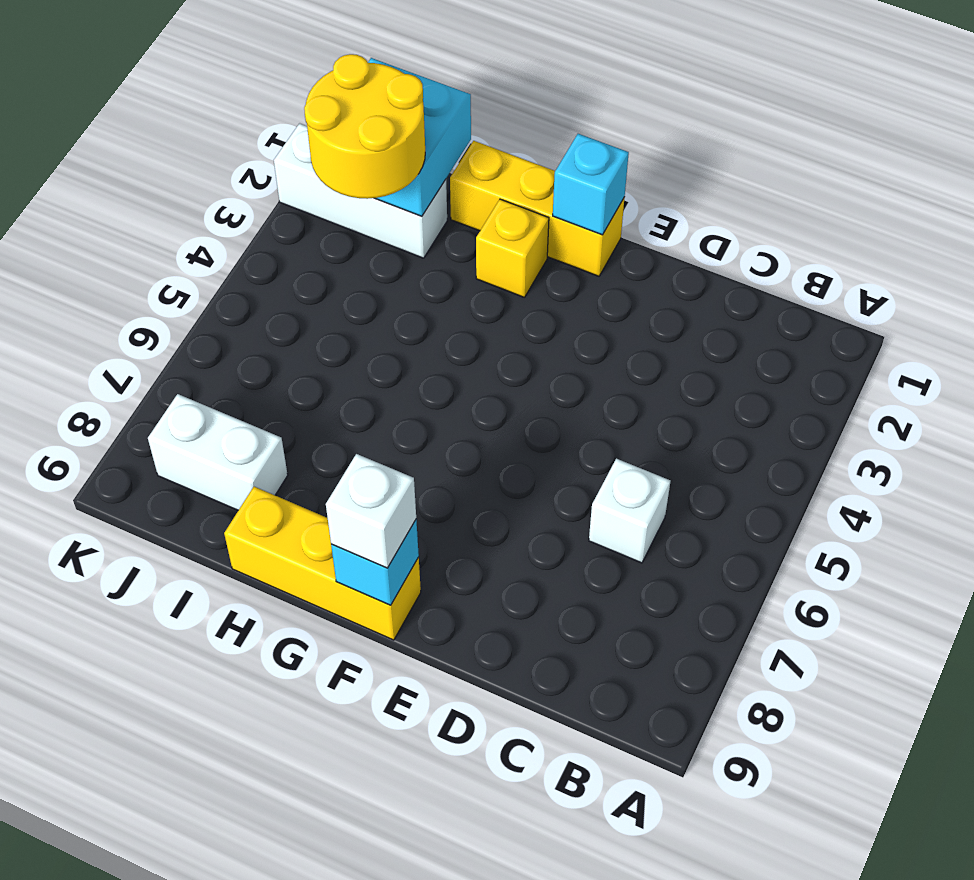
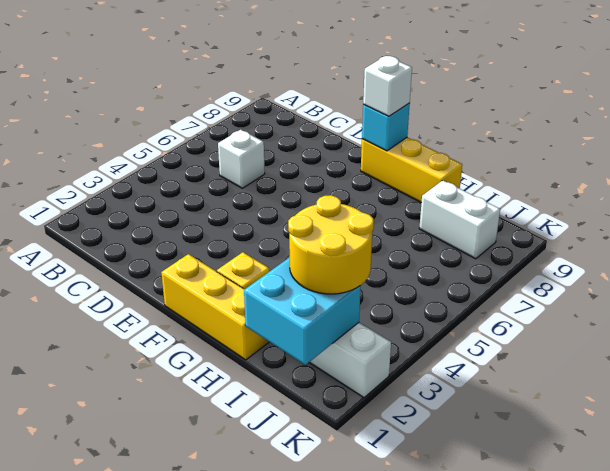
cyan 1x1 brick [553,134,629,235] -> none

